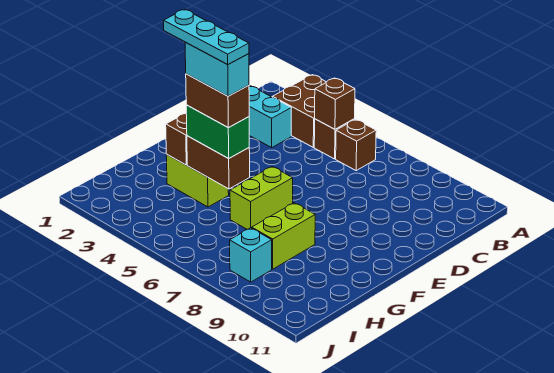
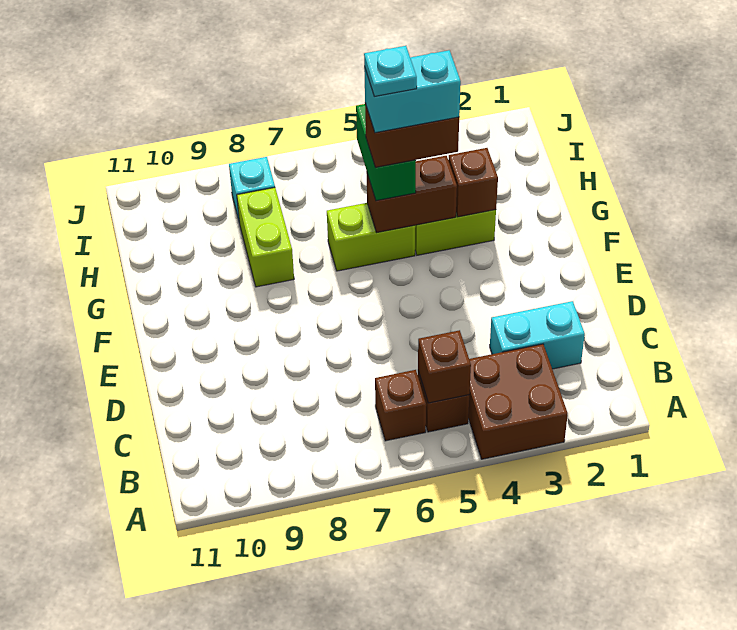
lime 1x2 brick [230,167,293,229] -> lime 1x2 brick turned to [327,203,415,271]
cyan 1x3 plate [163,9,249,64] -> cyan 1x1 plate [364,46,417,96]
green 1x2 brick [186,105,249,158] -> green 1x2 brick turned to [356,104,416,201]

